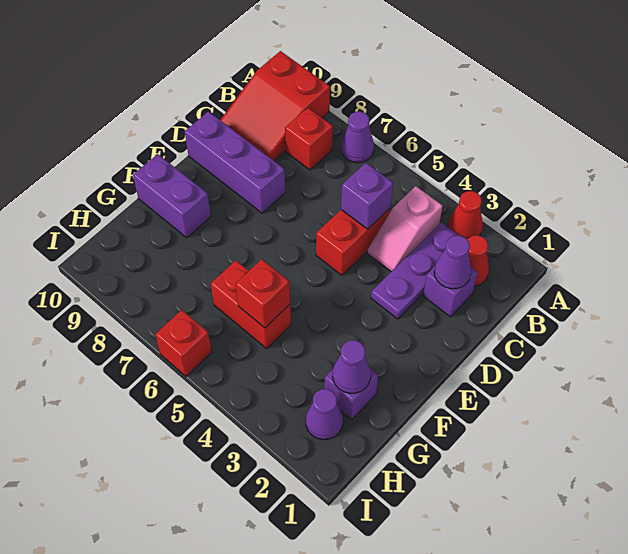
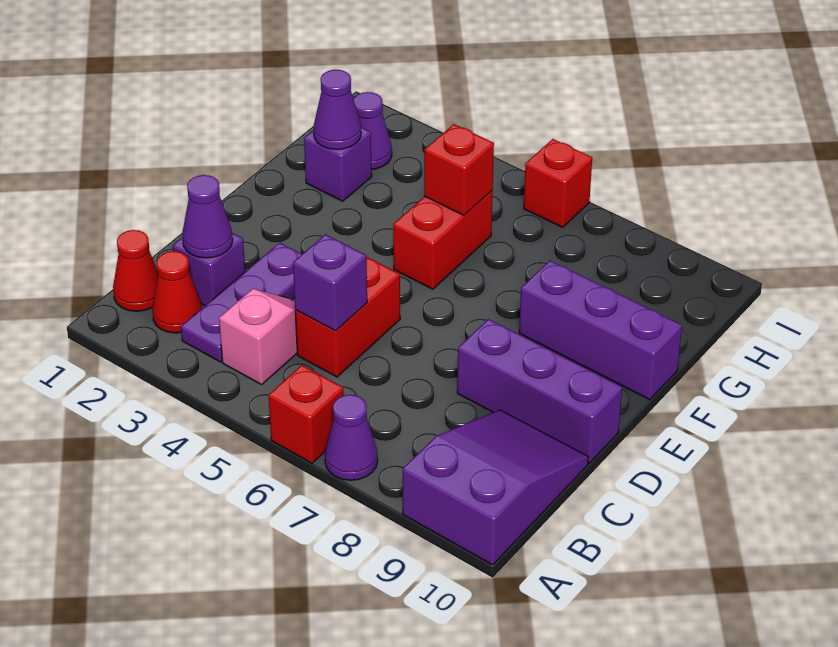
red 1x1 cone [448,191,483,239] -> red 1x1 cone moved to [113,230,158,311]
red 2x3 slope [220,51,330,161] -> purple 2x3 slope [403,410,588,565]
red 1x1 brick [285,108,333,170] -> red 1x1 brick moved to [269,365,344,463]
purple 1x2 brick [133,154,211,238] -> purple 1x3 brick [519,261,682,400]
red 1x2 brick [211,261,291,348] -> red 1x2 brick turned to [393,191,493,289]

